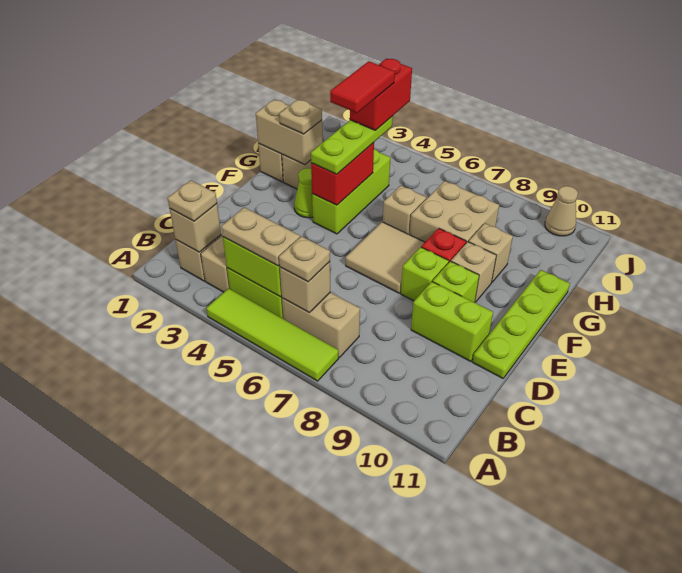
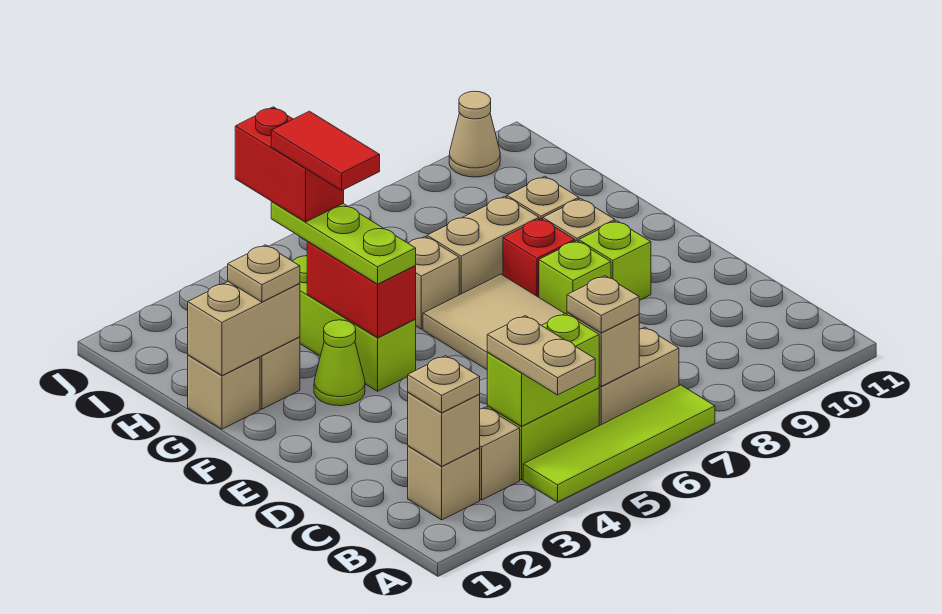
tan 1x2 plate [221,207,300,266] -> tan 1x2 plate turned to [487,316,595,395]
lime 1x2 brick [411,282,493,362] -> none
lime 1x4 plate [473,270,570,378] -> none
tan 2x2 brick [410,181,499,243] -> tan 1x2 brick [427,196,539,295]

